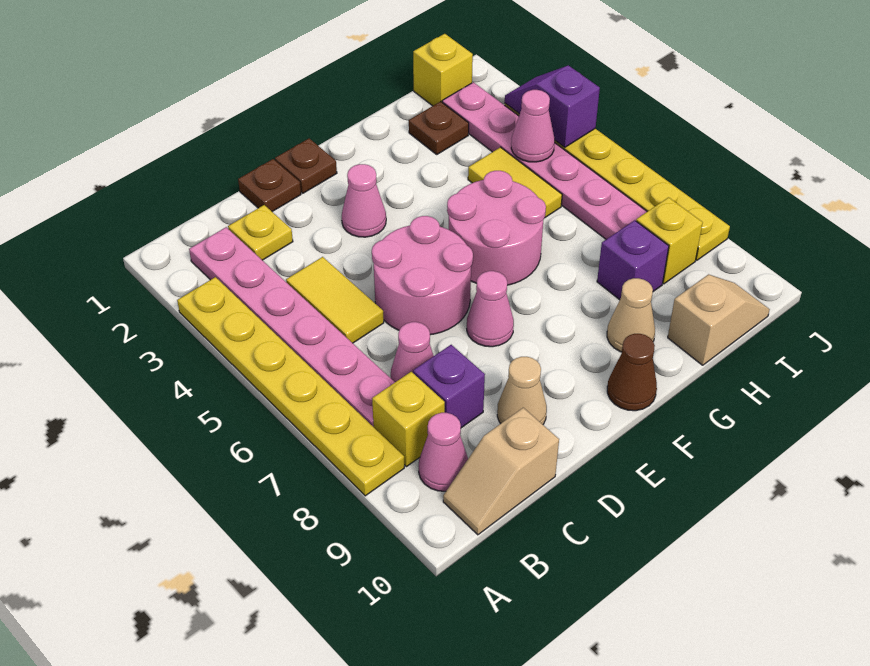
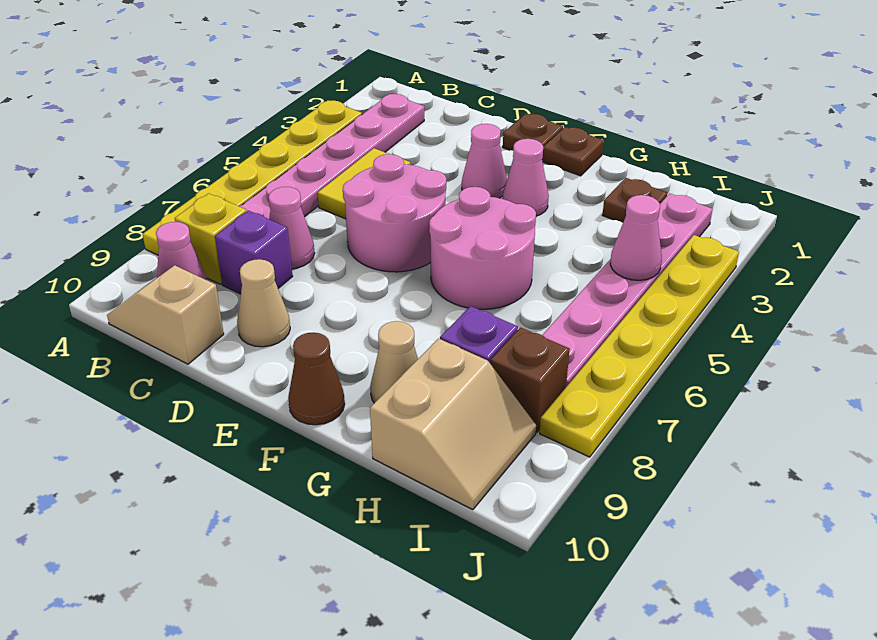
yellow 1x1 plate [228,205,293,260] -> none
brown 1x1 plate [238,159,301,212] -> brown 1x1 plate moved to [542,127,603,176]
pink 1x1 cone [467,271,514,347] -> pink 1x1 cone moved to [503,139,549,216]
yellow 1x2 tile [468,147,562,217] -> none
tan 1x2 slope [668,274,770,365] -> tan 2x2 slope [370,339,536,510]
yellow 1x1 brick [413,34,473,106] -> none
yellow 1x1 brick [636,197,703,284] -> brown 1x1 brick [491,328,570,432]
purple 1x2 slope [505,65,600,147] -> none

